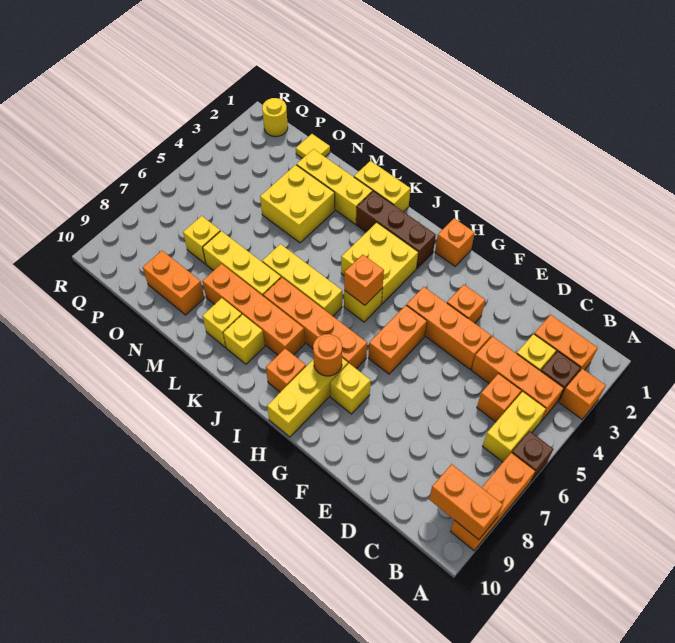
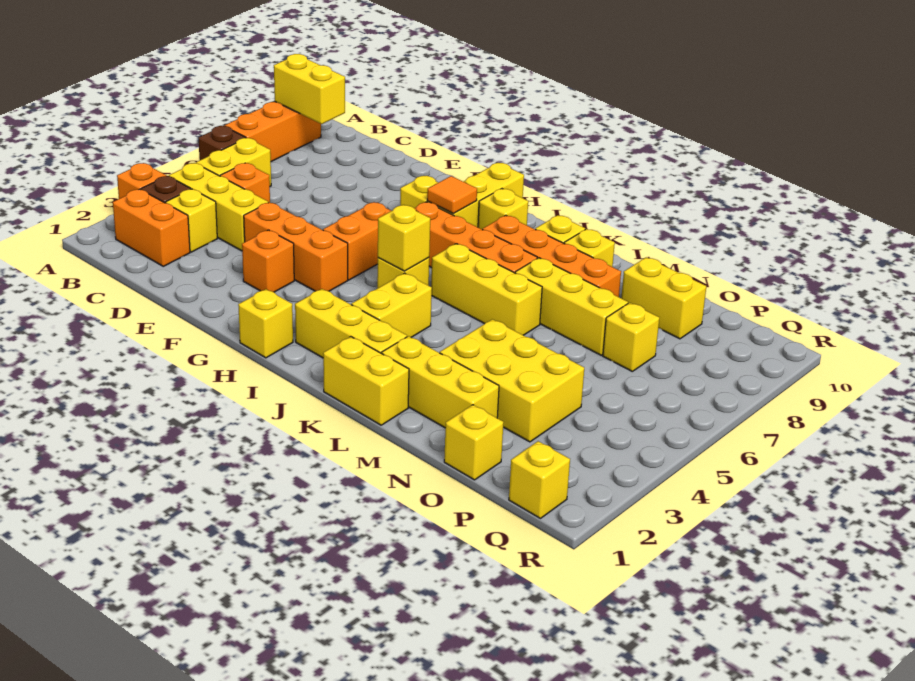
orange 1x2 brick [429,464,503,540] -> yellow 1x2 brick [274,54,345,124]
orange 1x3 brick [471,336,563,421] -> yellow 1x3 brick [169,163,268,251]
orange 1x1 brick [435,218,475,266] -> yellow 1x1 brick [238,289,293,358]
orange 1x1 round brick [313,334,342,376] -> orange 1x1 tile [427,176,477,214]
brown 1x3 brick [356,191,436,268] -> yellow 1x3 brick [295,289,407,358]
yellow 2x2 brick [341,223,418,304] -> yellow 1x2 brick [351,273,432,337]
orange 1x1 brick [344,254,384,305] -> yellow 1x1 brick [378,205,430,271]
orange 1x1 brick [266,349,306,392] -> yellow 1x1 brick [478,189,528,229]
yellow 2x2 brick [260,165,335,243] -> yellow 2x3 brick [440,319,584,442]
orange 1x2 brick [143,251,204,315] -> yellow 1x2 brick [621,257,706,339]
yellow 1x1 tile [296,134,330,159] -> yellow 1x1 brick [444,405,503,480]
yellow 1x1 round brick [262,98,288,137] -> yellow 1x1 brick [509,441,570,518]

